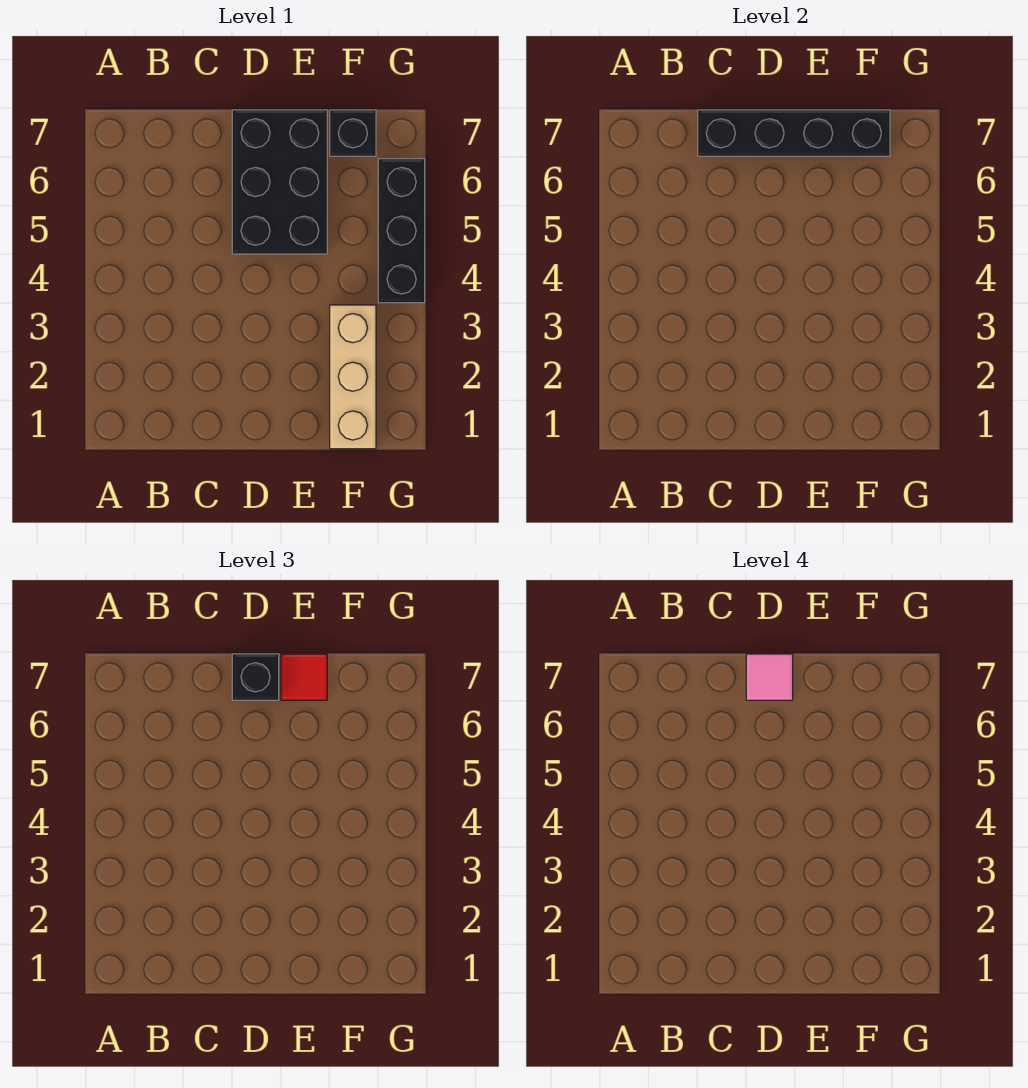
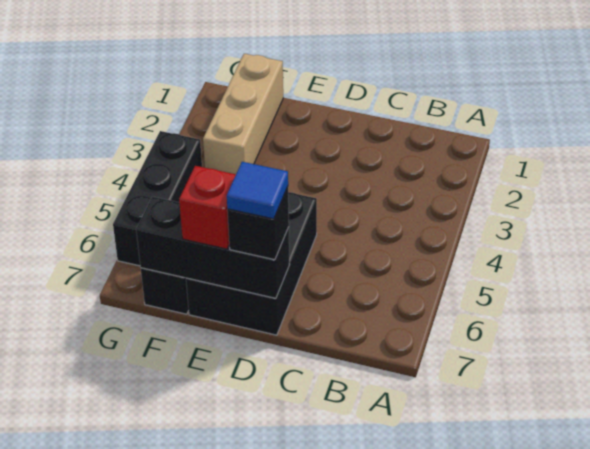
black 1x4 brick [698,110,890,156] -> black 1x3 brick [136,197,290,298]
pink 1x1 tile [746,654,793,700] -> blue 1x1 tile [227,162,288,219]
red 1x1 tile [281,654,327,700] -> red 1x1 brick [179,166,236,249]

